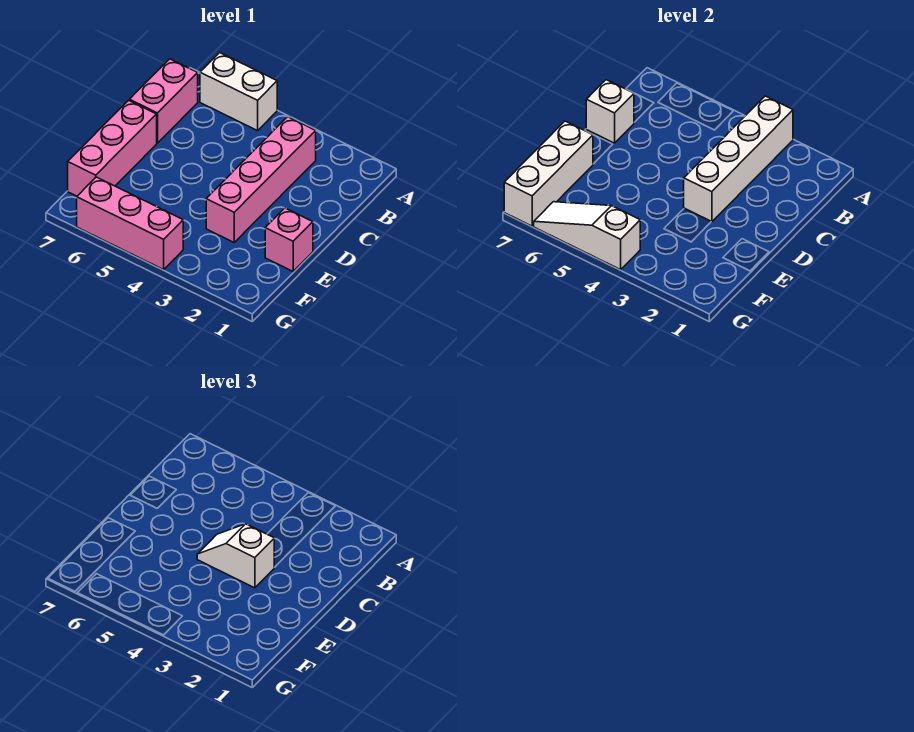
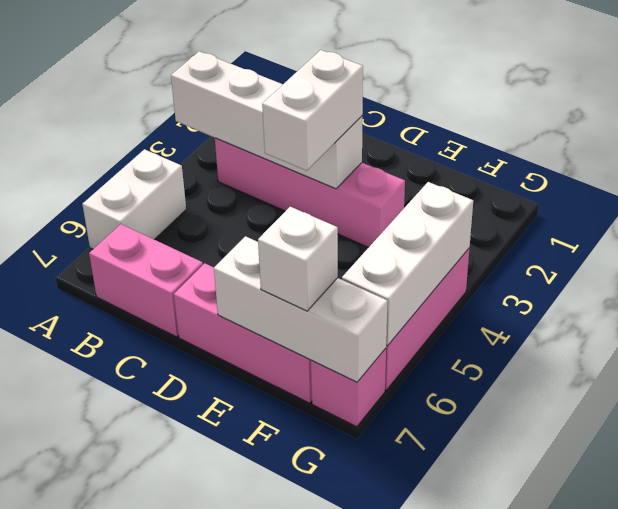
white 1x1 brick [586,80,634,143] -> white 1x1 brick moved to [258,207,338,311]
white 1x2 slope [197,524,274,588] -> white 1x2 brick [262,50,363,171]
pink 1x1 brick [265,208,313,271] -> pink 1x1 brick moved to [311,349,386,427]
white 1x3 slope [534,202,640,270] -> white 1x3 brick [342,182,473,346]

